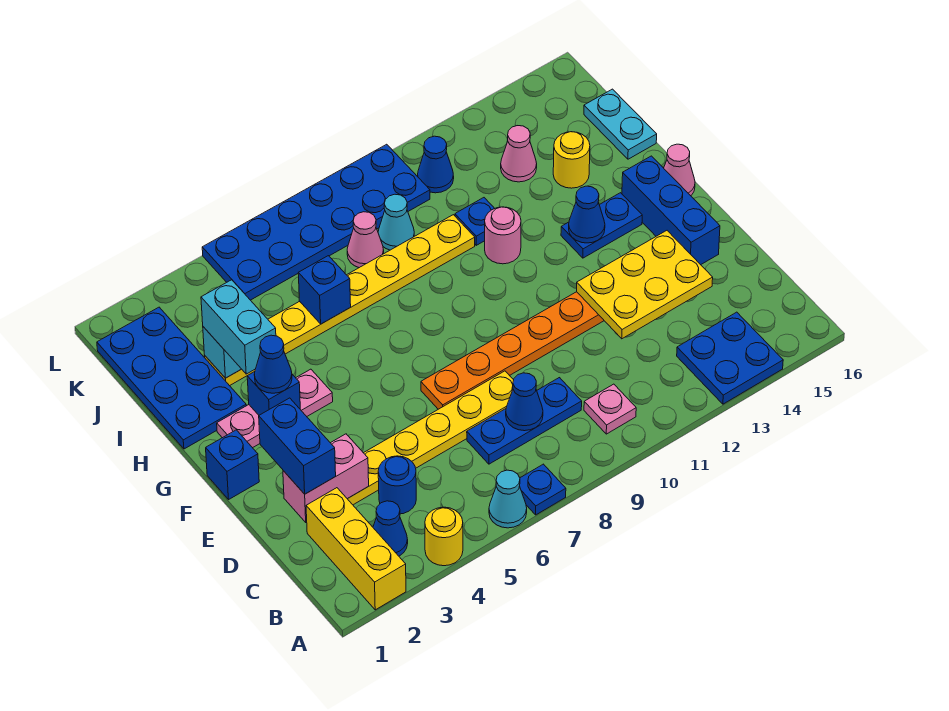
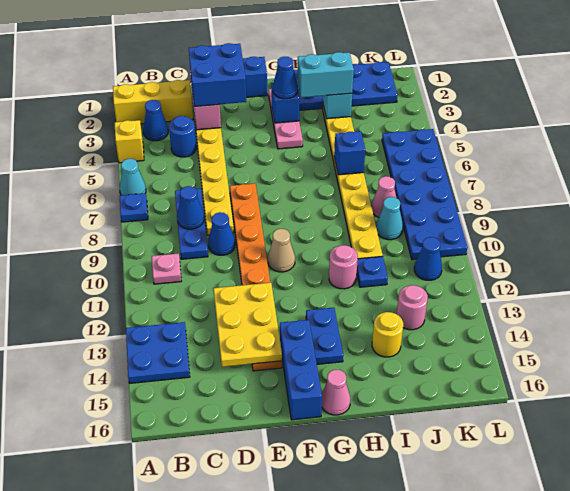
yellow 1x1 round brick [425,507,463,566] -> yellow 1x1 brick [115,120,144,163]
blue 1x2 brick [259,398,336,494] -> blue 2x2 brick [189,43,246,106]
blue 1x3 brick [622,156,720,265] -> blue 1x3 brick turned to [280,320,322,420]
none -> tan 1x1 cone [268,229,295,272]
blue 1x1 cone [569,186,605,243] -> blue 1x1 cone moved to [208,212,235,255]
cyan 1x2 plate [584,89,657,159] -> none
pink 1x1 cone [501,126,537,182] -> pink 1x1 round brick [397,285,428,330]

